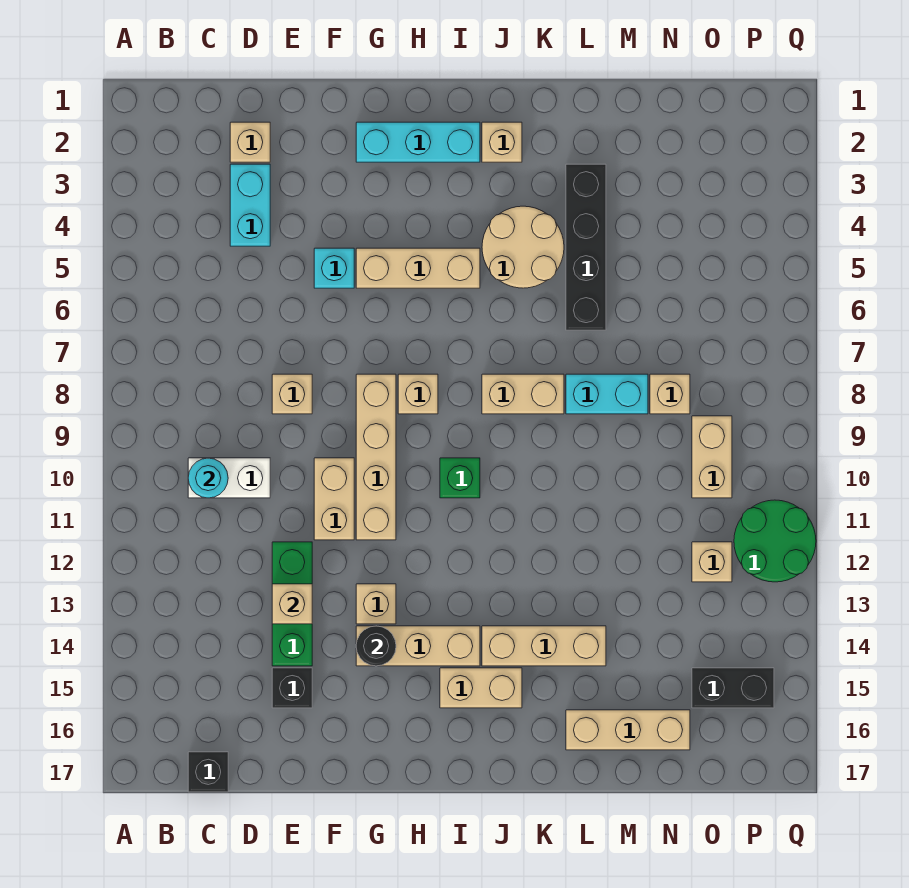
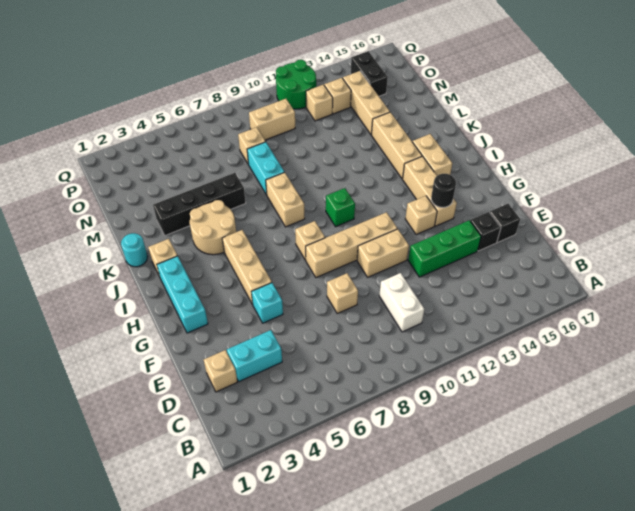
cyan 1x1 round brick [188,458,228,498] -> cyan 1x1 round brick moved to [121,233,148,267]
black 1x1 brick [188,752,228,792] -> black 1x1 brick moved to [490,204,520,242]
tan 1x1 brick [272,584,312,624] -> tan 1x1 brick moved to [324,78,351,114]
tan 1x3 brick [566,710,690,750] -> tan 1x3 brick moved to [343,71,390,135]

